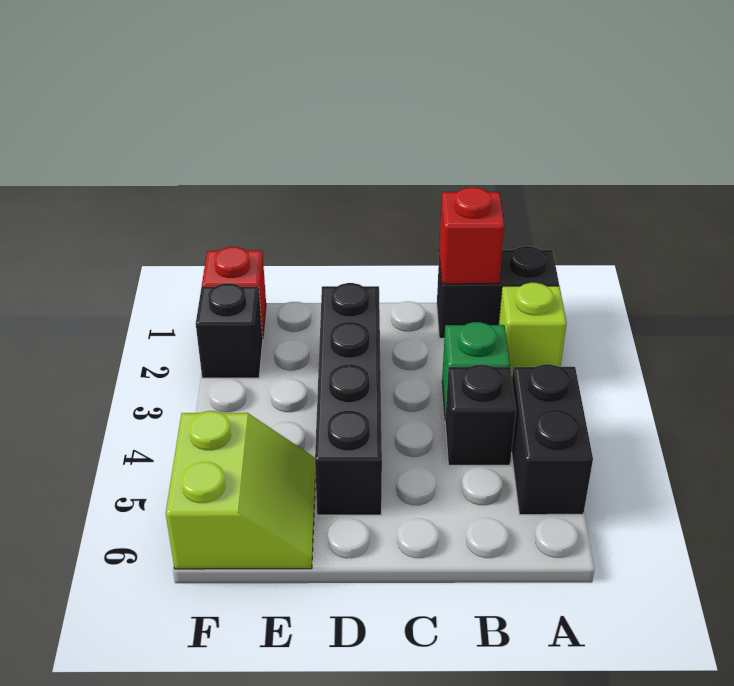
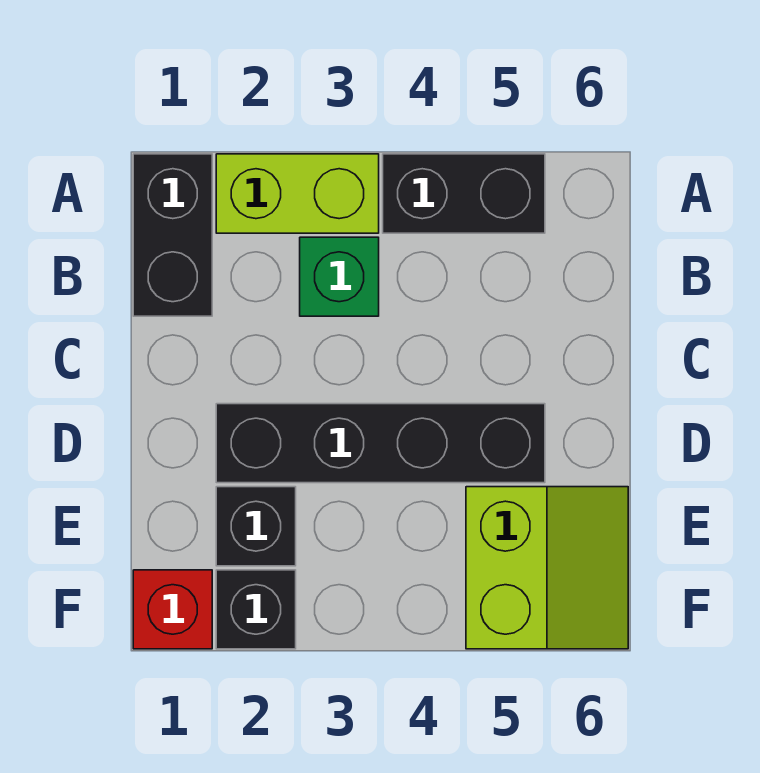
lime 1x1 brick [499,283,567,376] -> lime 1x2 brick [216,154,379,233]
red 1x1 brick [439,187,504,284] -> none
black 1x1 brick [445,365,516,465] -> black 1x1 brick moved to [216,487,296,566]
lime 2x2 slope [166,411,316,569] -> lime 2x2 slope turned to [466,487,628,649]

